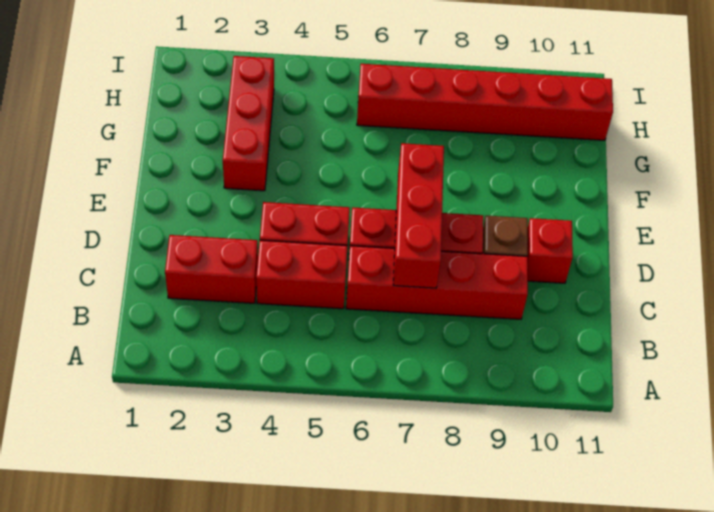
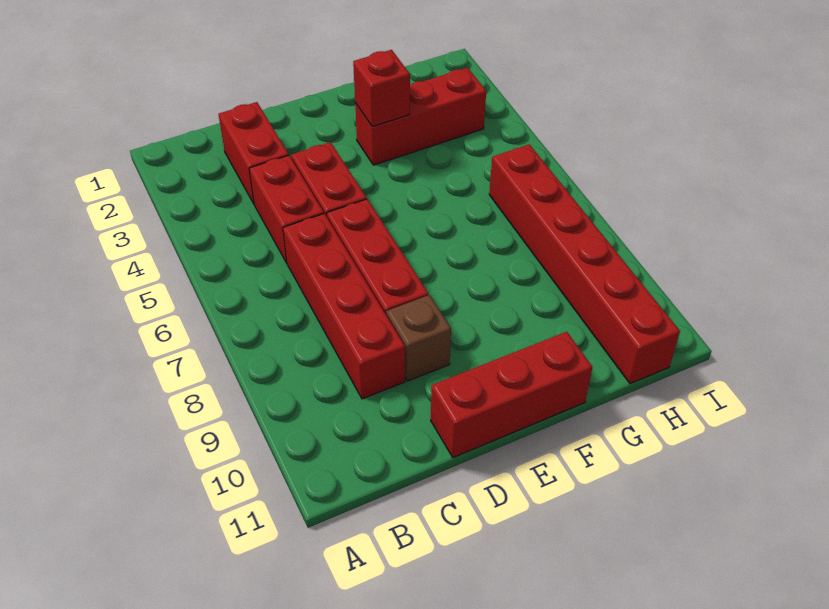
red 1x3 brick [393,143,444,288] -> red 1x3 brick moved to [431,332,592,458]
red 1x1 brick [527,218,573,283] -> red 1x1 brick moved to [353,50,410,127]

